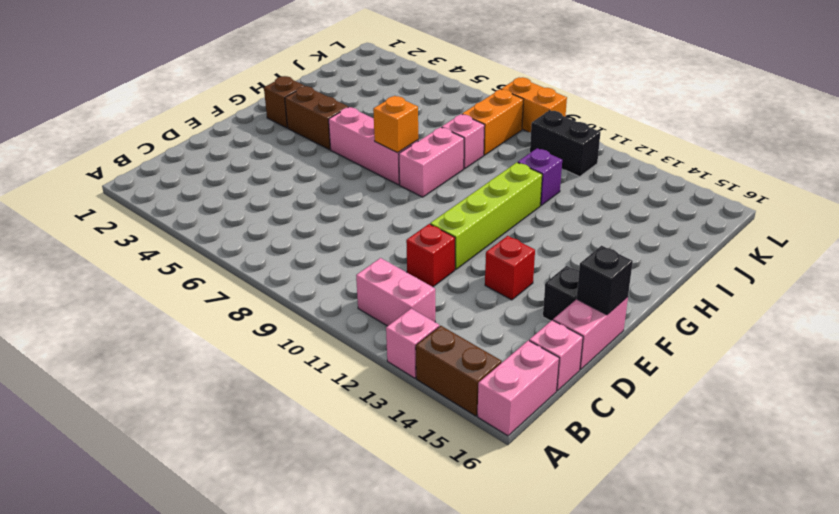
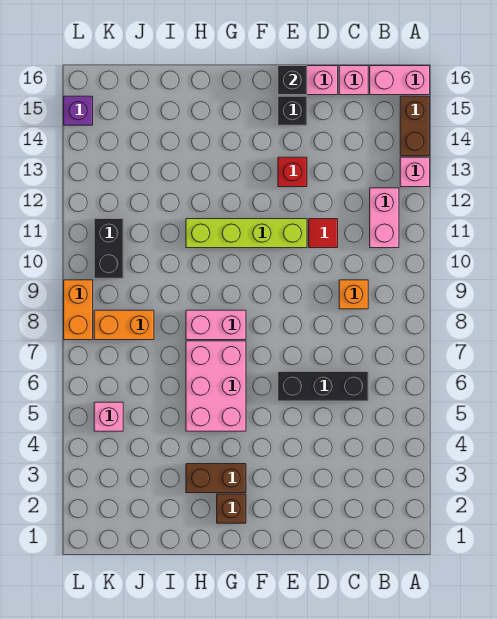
none -> black 1x3 brick [278,372,368,401]
red 1x1 brick [406,224,455,287] -> red 1x1 tile [309,219,338,248]
brown 1x2 brick [285,86,348,150] -> brown 1x2 brick turned to [186,464,246,493]
pink 1x3 brick [329,107,418,185] -> pink 2x3 brick [186,341,246,431]
orange 1x1 brick [373,96,418,153] -> orange 1x1 brick moved to [339,280,368,309]
pink 1x1 brick [442,114,485,169] -> pink 1x1 brick moved to [94,402,123,431]
purple 1x1 brick [518,148,562,205] -> purple 1x1 brick moved to [64,96,93,125]

